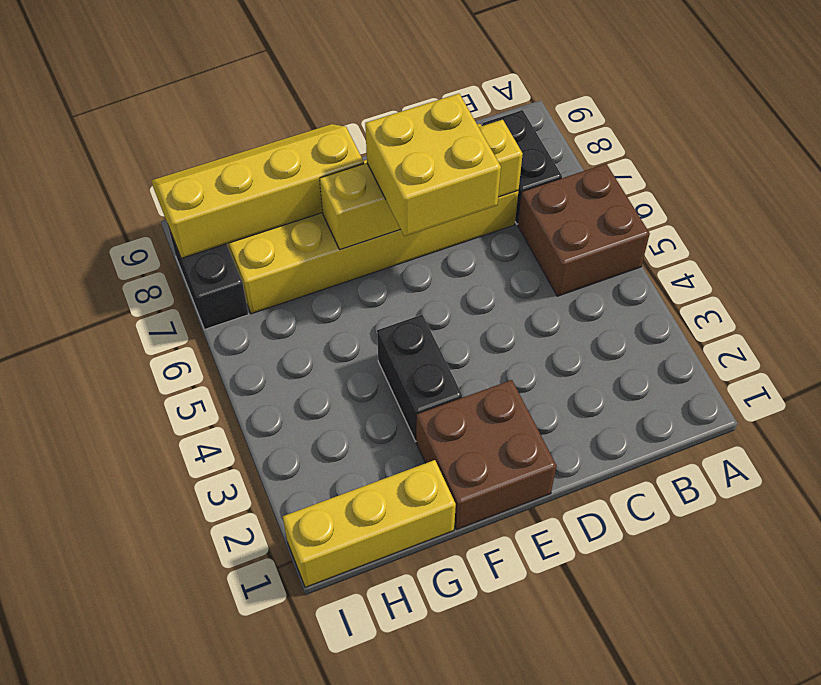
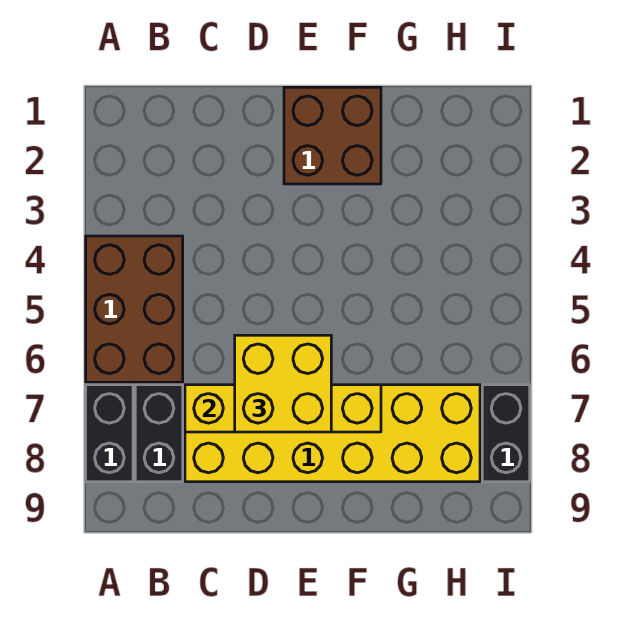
brown 2x2 brick [518,164,650,296] -> brown 2x3 brick [86,236,183,382]
black 1x2 brick [377,314,462,441] -> black 1x2 brick moved to [86,385,133,482]
yellow 2x4 slope [152,124,364,258] -> none
yellow 1x3 brick [283,460,456,588] -> none

